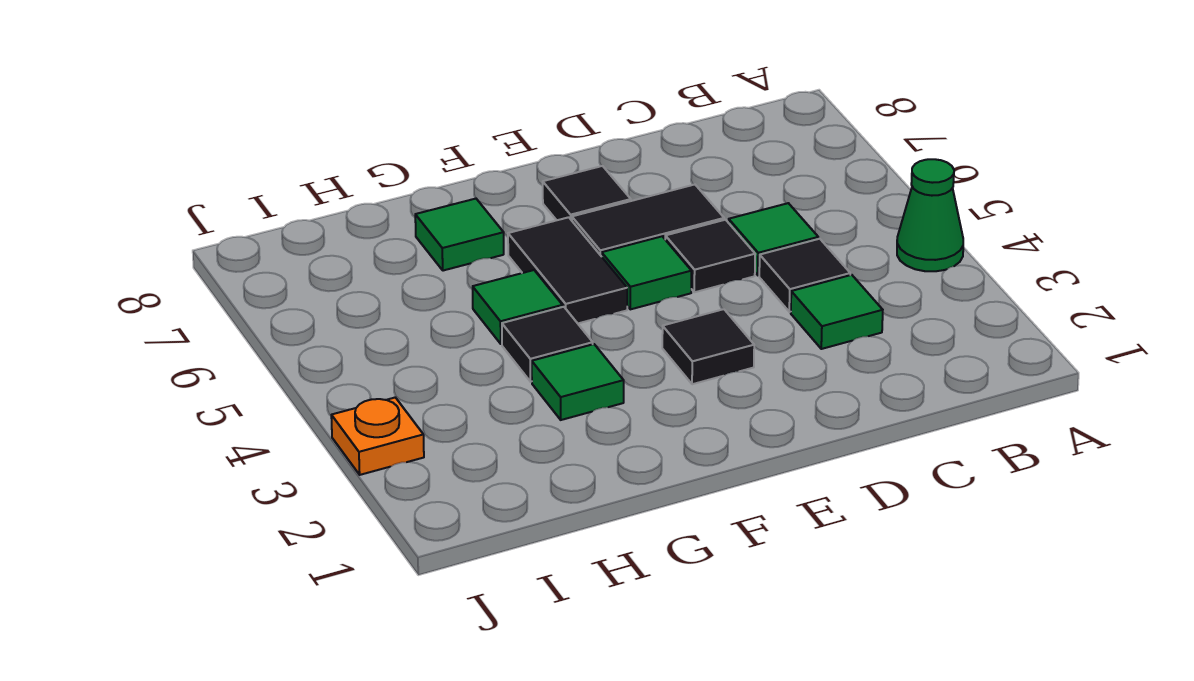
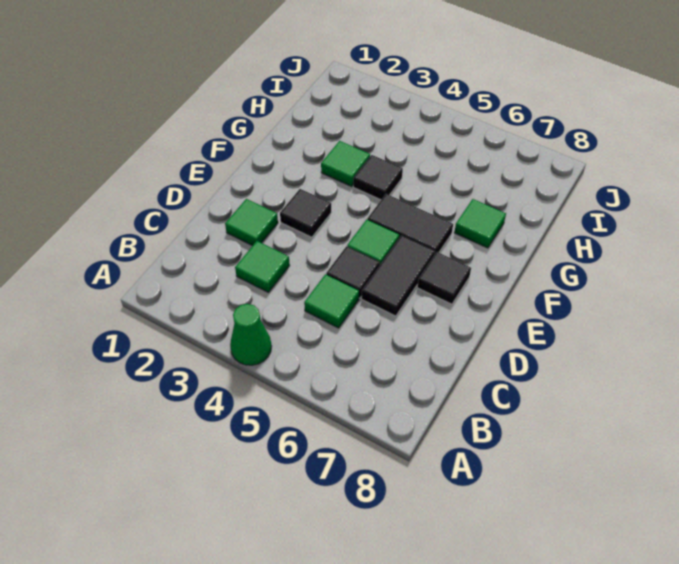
black 1x1 tile [759,239,850,312] -> none
green 1x1 tile [473,270,563,344] -> green 1x1 tile moved to [225,199,278,246]
orange 1x1 plate [331,398,424,475] -> none

